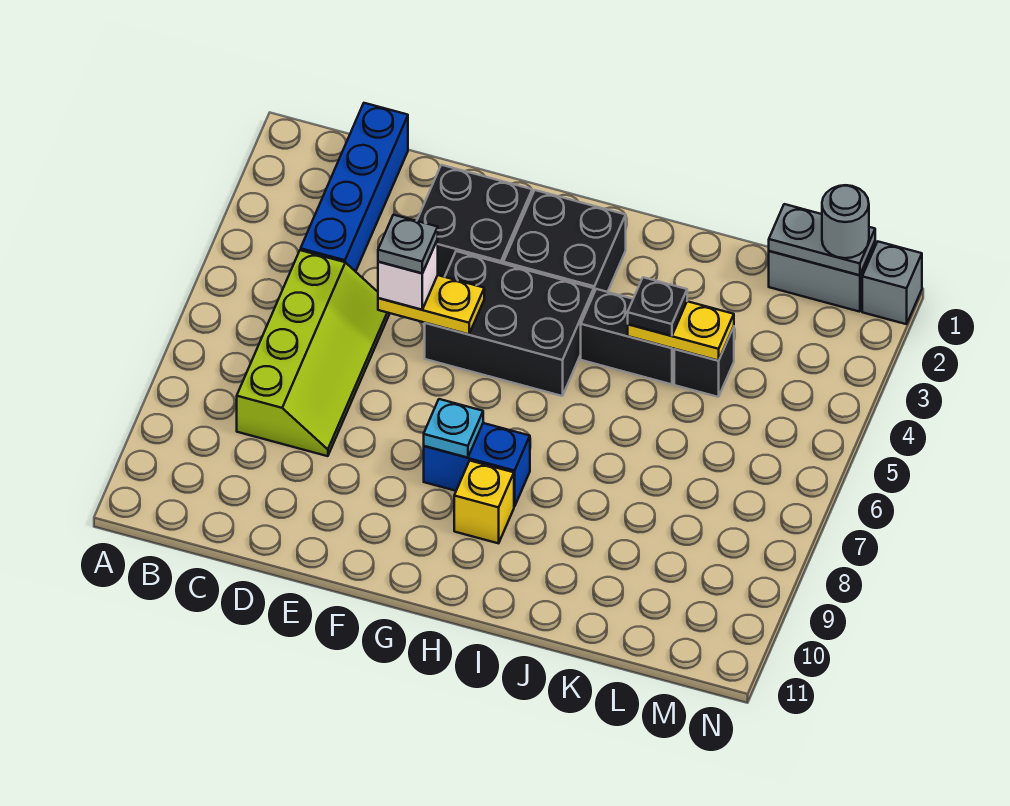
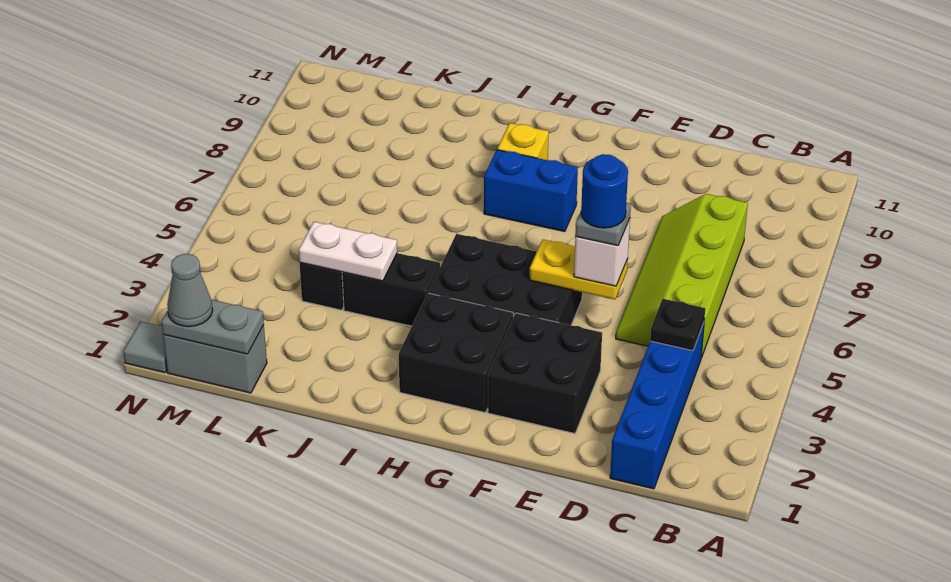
none -> blue 1x1 round brick [581,154,628,228]
cyan 1x1 plate [424,399,483,458] -> none
yellow 1x2 plate [628,301,734,361] -> white 1x2 plate [299,222,397,281]
black 1x1 plate [628,277,687,336] -> black 1x1 plate moved to [650,299,705,351]
grey 1x1 round brick [822,185,869,258] -> grey 1x1 cone [167,254,213,327]
grey 1x1 brick [862,242,922,324] -> grey 1x1 tile [123,322,167,373]

